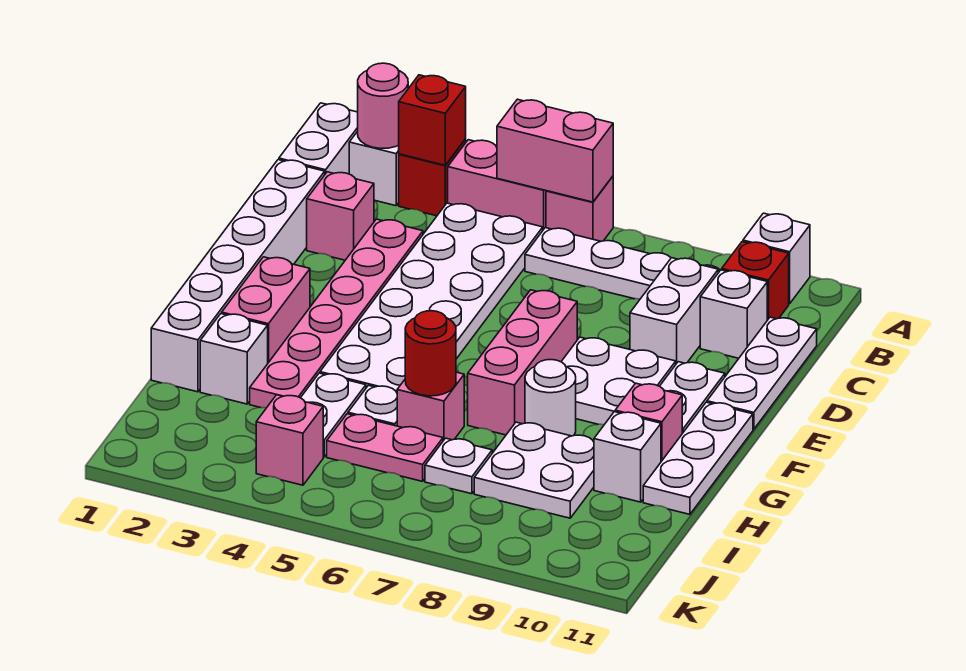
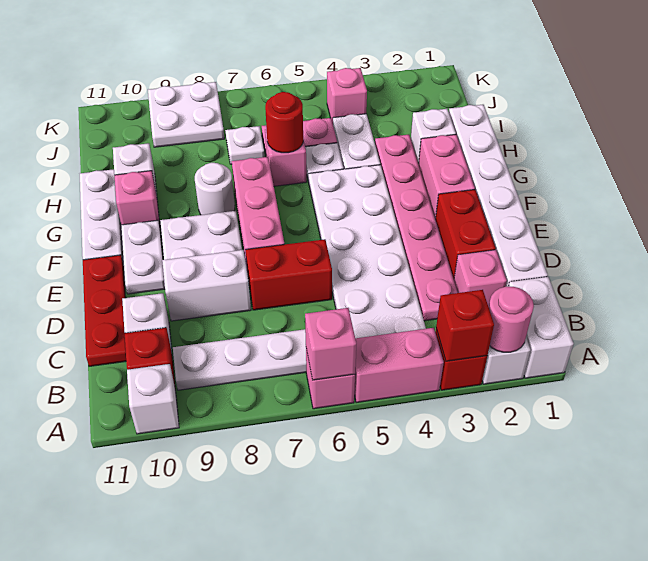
pink 1x2 brick [497,99,613,202] -> pink 1x1 brick [305,308,356,380]
white 1x2 brick [630,258,718,364] -> white 1x2 brick turned to [162,250,251,321]
white 1x3 plate [707,317,817,429] -> red 1x3 plate [83,255,126,366]
none -> red 1x2 brick [435,190,496,278]
none -> red 1x2 brick [246,239,332,310]
white 2x2 plate [474,422,594,518] -> white 2x2 plate moved to [148,82,224,147]

